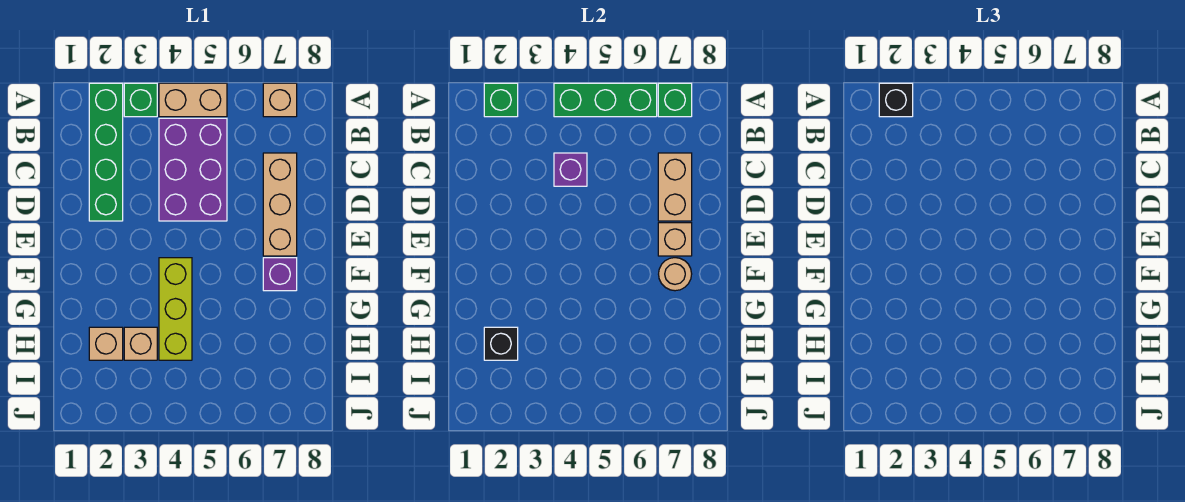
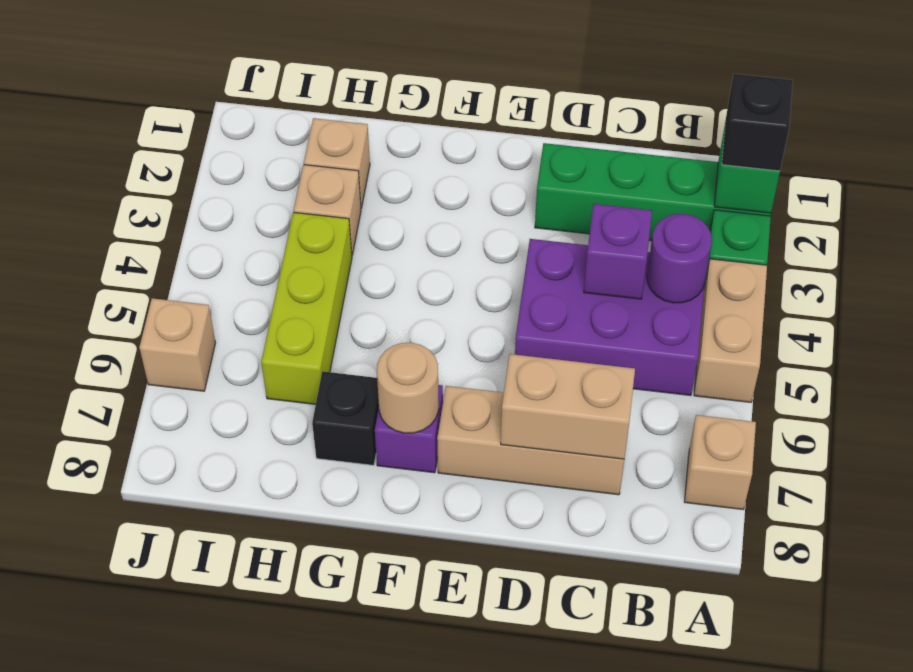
green 1x3 brick [554,83,657,117] -> none
green 1x1 brick [658,83,692,117] -> none
none -> purple 1x1 round brick [647,214,712,303]
tan 1x1 brick [658,223,692,256] -> tan 1x1 brick moved to [139,298,215,391]
lime 1x3 brick [159,258,192,360] -> lime 1x3 brick turned to [261,212,352,404]
black 1x1 brick [484,327,518,360] -> black 1x1 brick moved to [312,371,379,465]

